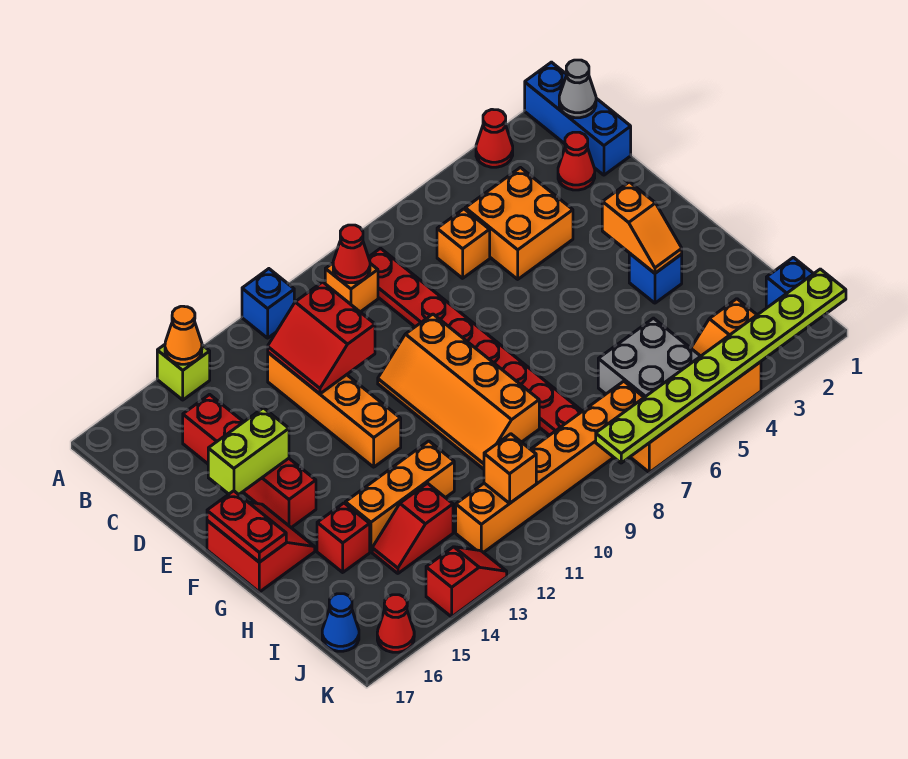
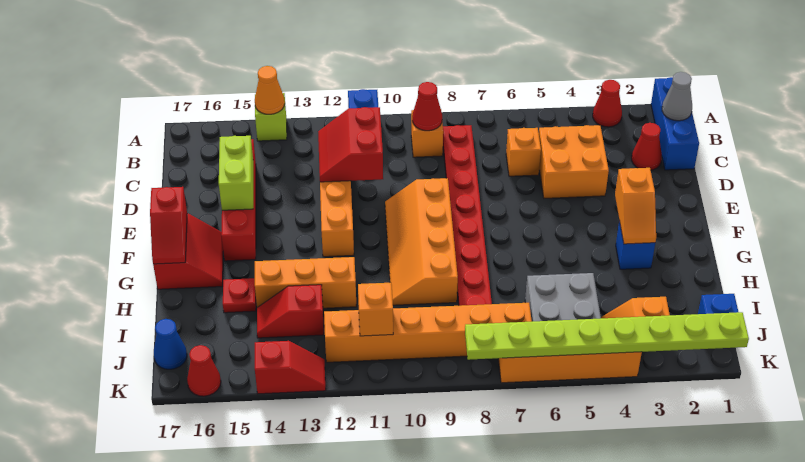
lime 1x2 brick [208,408,289,494] -> lime 1x2 brick turned to [219,136,253,210]
red 1x2 plate [207,491,286,562] -> red 1x2 slope [150,187,187,264]
red 1x1 brick [317,503,370,572] -> red 1x1 plate [223,278,256,313]

